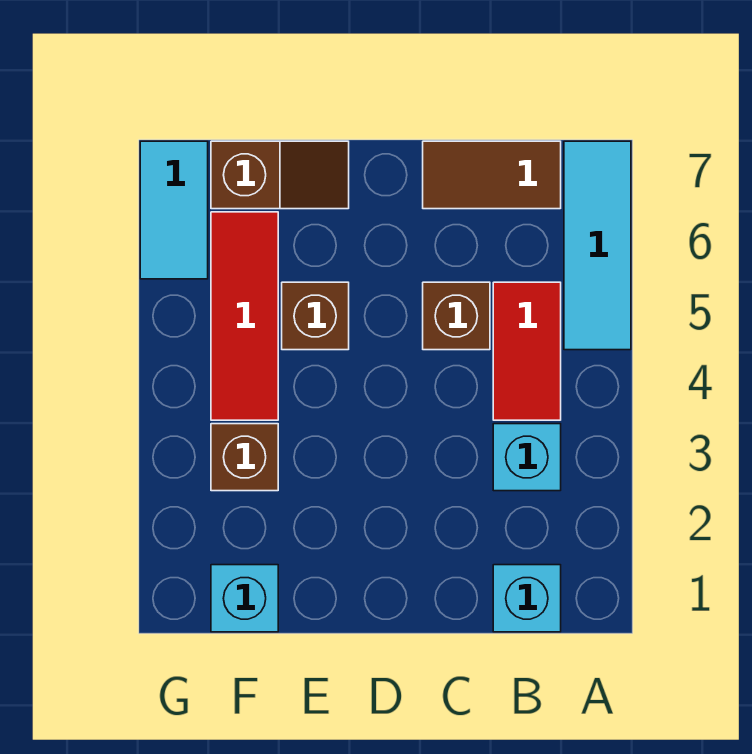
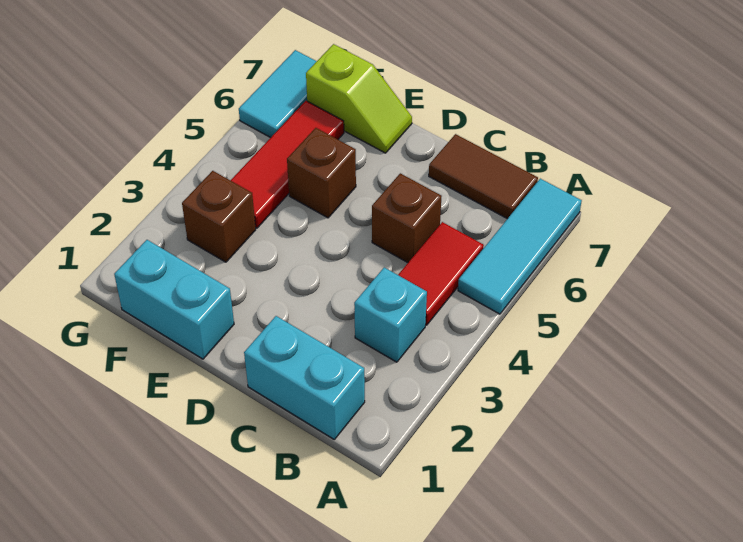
cyan 1x1 brick [493,565,561,632] -> cyan 1x2 brick [244,316,365,439]
brown 1x2 slope [211,141,349,209] -> lime 1x2 slope [306,44,412,153]
cyan 1x1 brick [211,565,278,632] -> cyan 1x2 brick [114,240,234,359]

